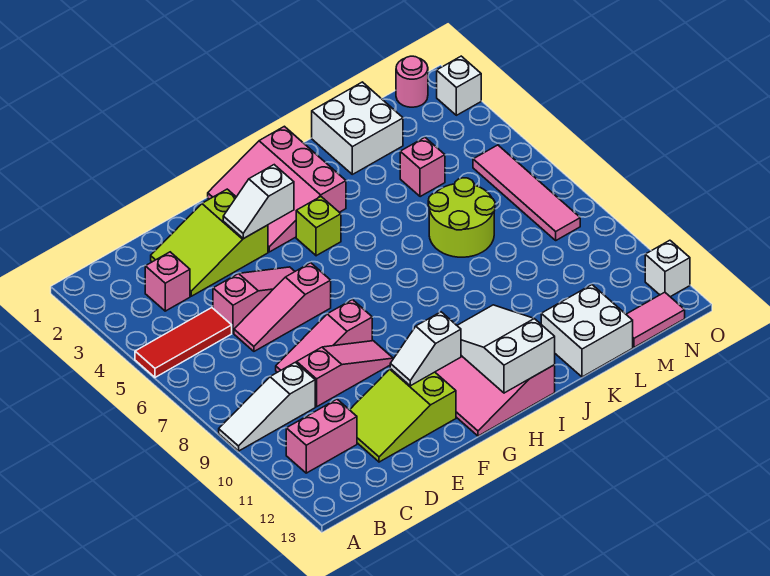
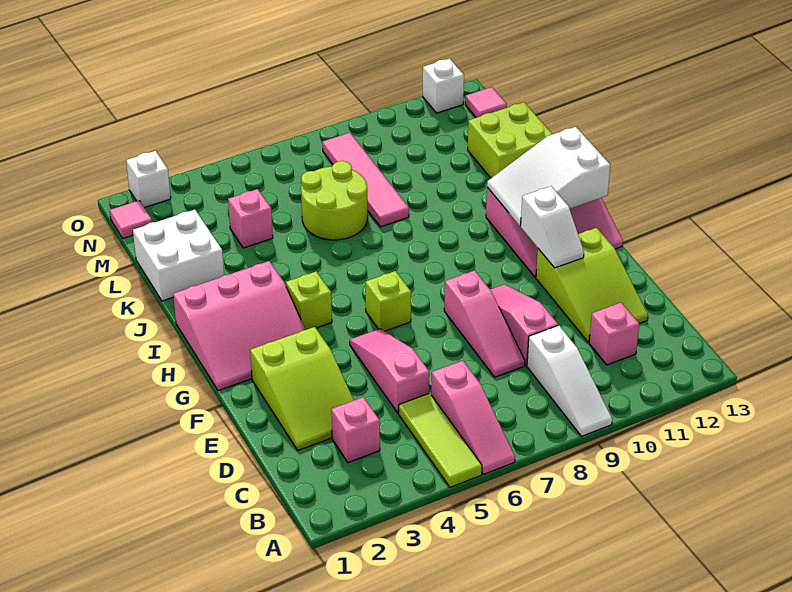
red 1x3 tile [135,308,232,377] -> lime 1x3 tile [399,393,482,487]
pink 1x2 brick [286,399,357,473] -> pink 1x1 brick [589,303,639,365]
pink 1x3 slope [234,263,331,351] -> pink 1x3 slope moved to [431,361,515,474]
white 1x2 slope [223,165,294,239] -> none
none -> lime 1x1 brick [365,271,411,331]
white 2x2 brick [541,285,633,377] -> lime 2x2 brick [468,102,552,178]
pink 1x2 tile [626,292,685,347] -> pink 1x1 tile [465,87,507,118]
pink 1x1 round brick [396,56,428,107] -> pink 1x1 tile [110,201,152,238]
pink 1x4 tile [473,145,580,240] -> pink 1x4 tile turned to [322,133,409,227]

